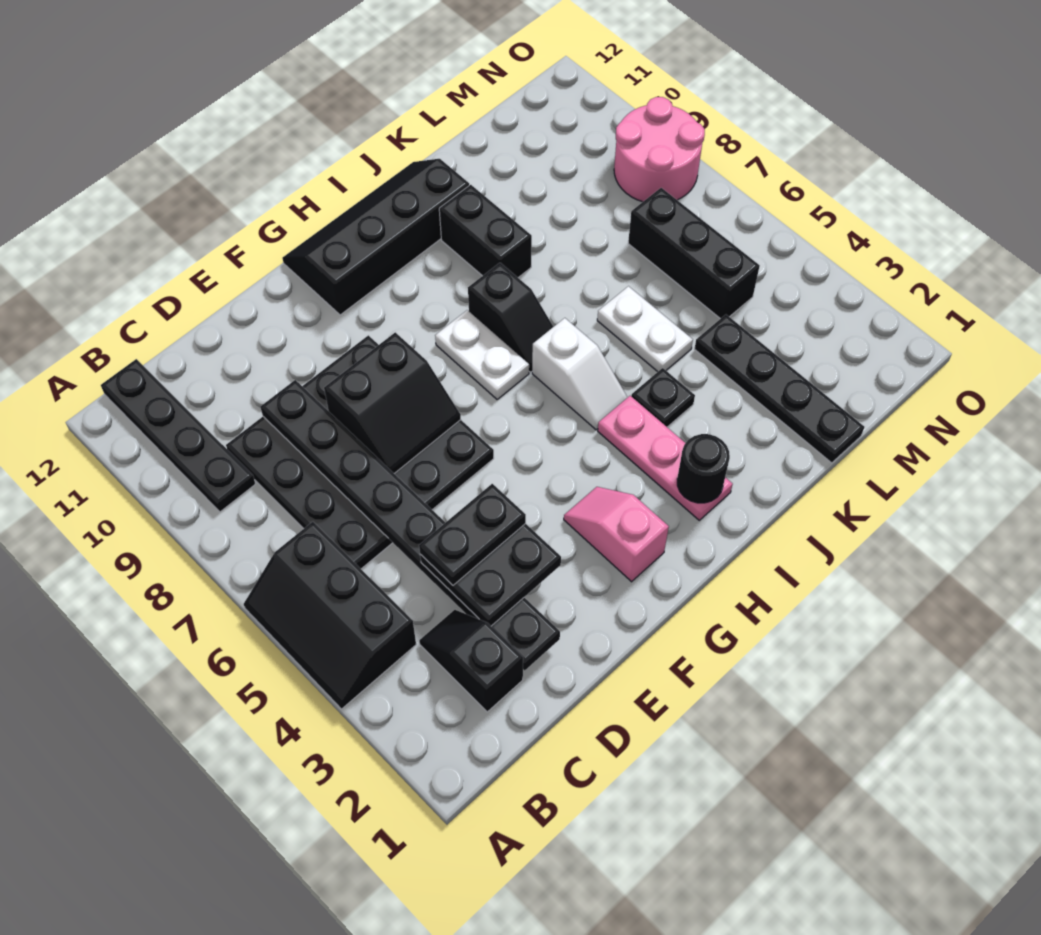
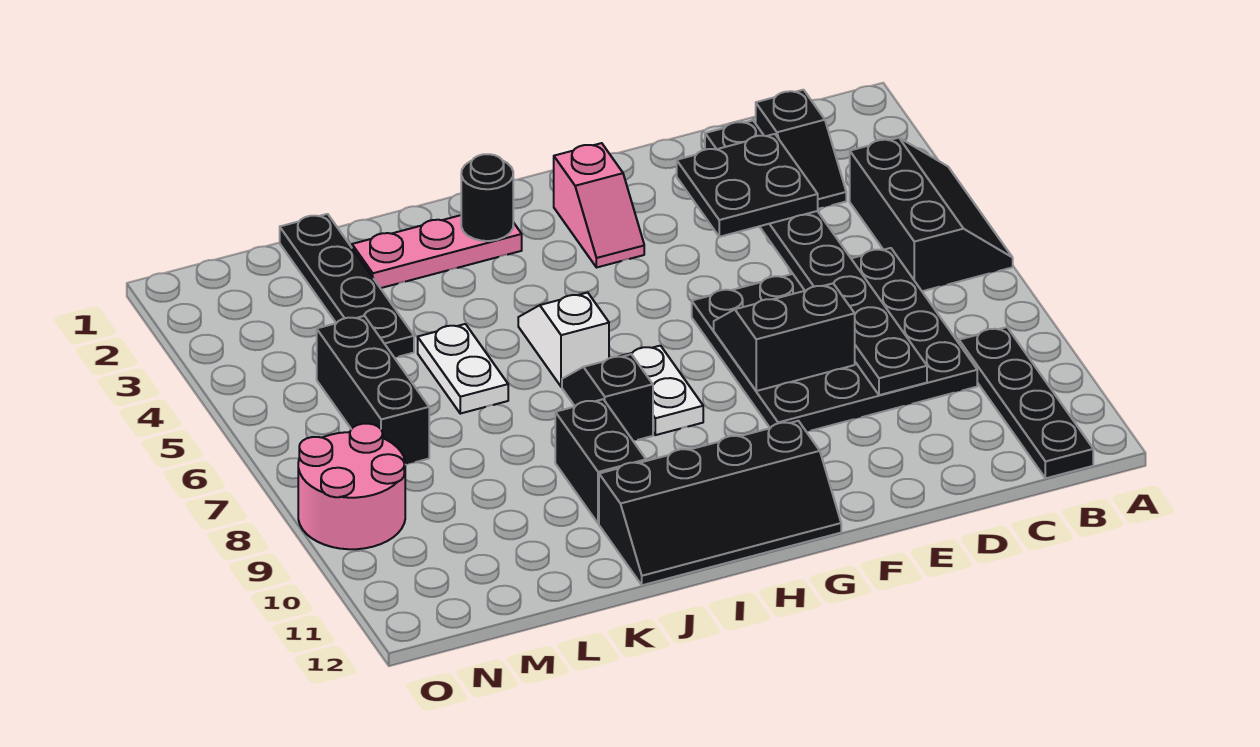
black 1x2 plate [419,484,526,585] -> none
pink 1x3 plate [598,396,733,520] -> pink 1x3 plate turned to [352,215,522,288]
black 1x1 plate [631,368,695,427] -> none

